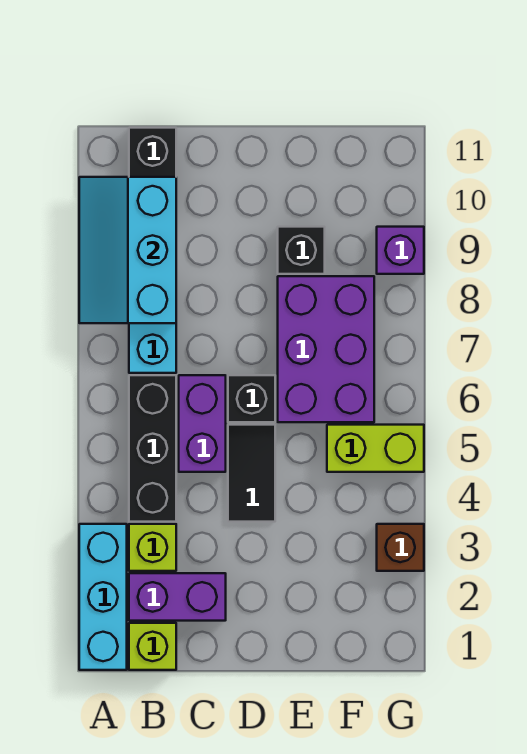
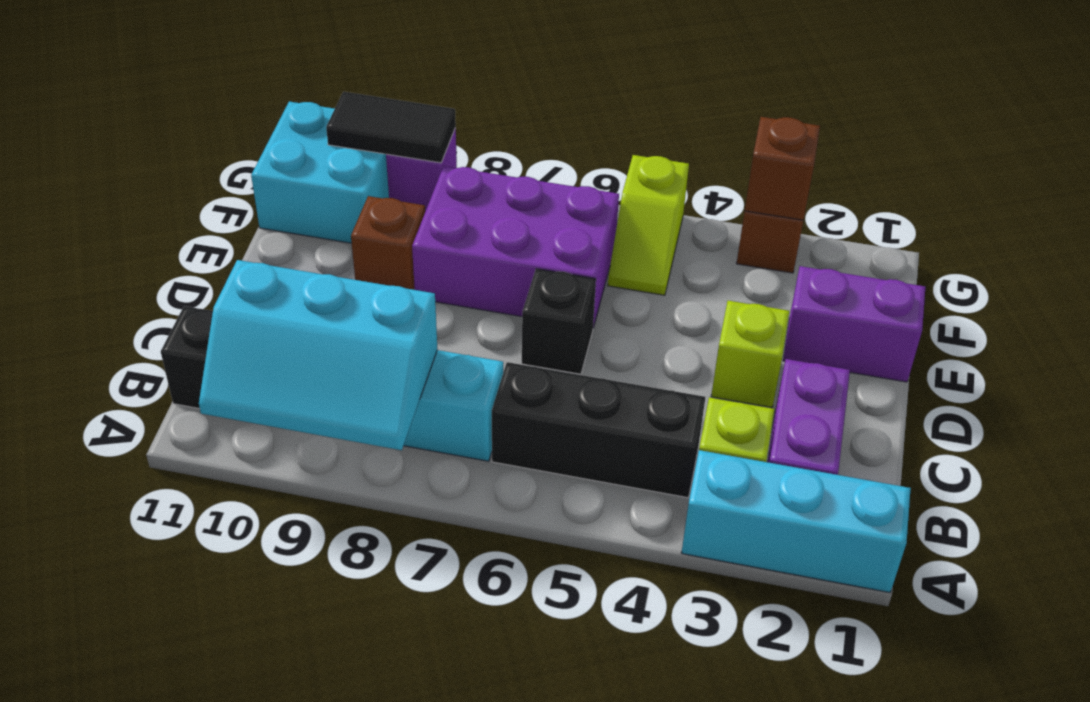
lime 1x1 brick [129,623,176,670] -> lime 1x1 brick moved to [711,301,789,407]
purple 1x2 brick [179,375,226,472] -> purple 1x2 brick moved to [783,266,925,382]
black 1x2 tile [228,425,275,522] -> black 1x2 tile moved to [326,92,456,163]
black 1x1 brick [278,227,325,274] -> brown 1x1 brick [351,196,425,290]
lime 1x2 brick [327,425,424,472] -> lime 1x2 slope [608,155,689,295]
none -> cyan 2x2 brick [251,102,389,243]
none -> brown 1x1 brick [745,117,820,220]

